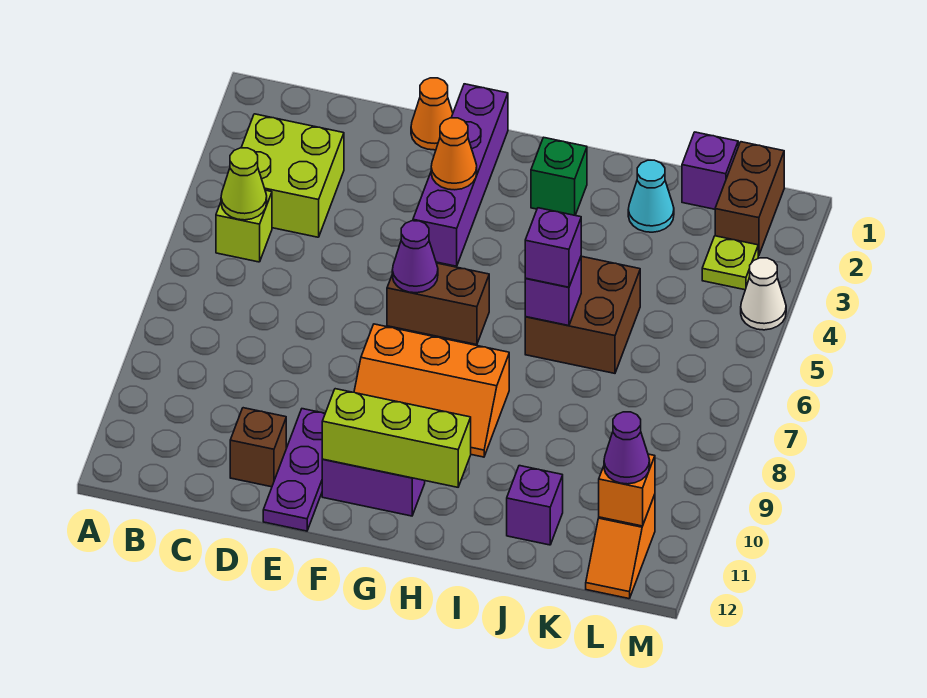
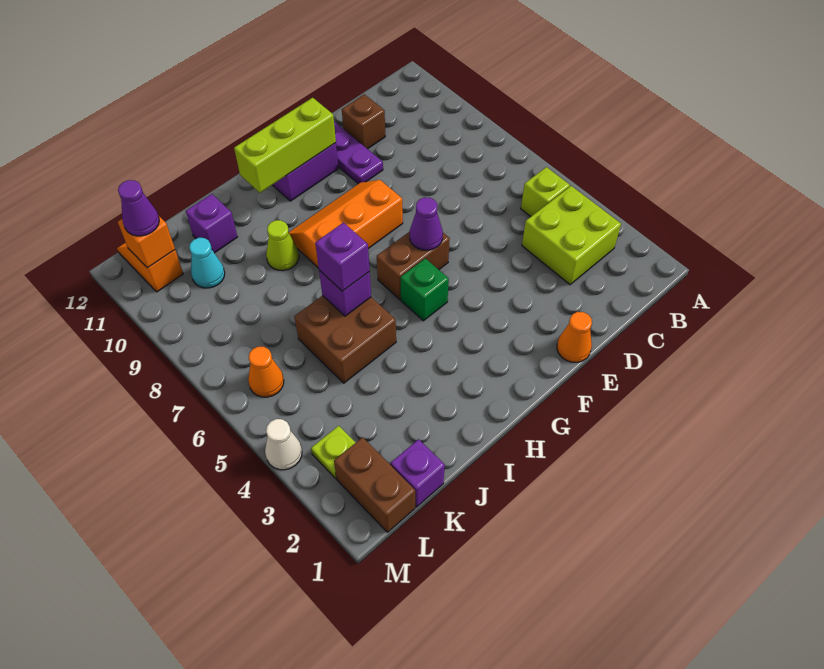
lime 1x1 cone [221,148,267,220] -> lime 1x1 cone moved to [266,220,299,271]
purple 1x4 brick [413,84,508,266] -> none
orange 1x1 cone [431,118,477,190] -> orange 1x1 cone moved to [248,347,284,397]
green 1x1 brick [531,137,587,215] -> green 1x1 brick moved to [400,258,449,321]
cyan 1x1 cone [628,160,674,232] -> cyan 1x1 cone moved to [189,238,225,288]

